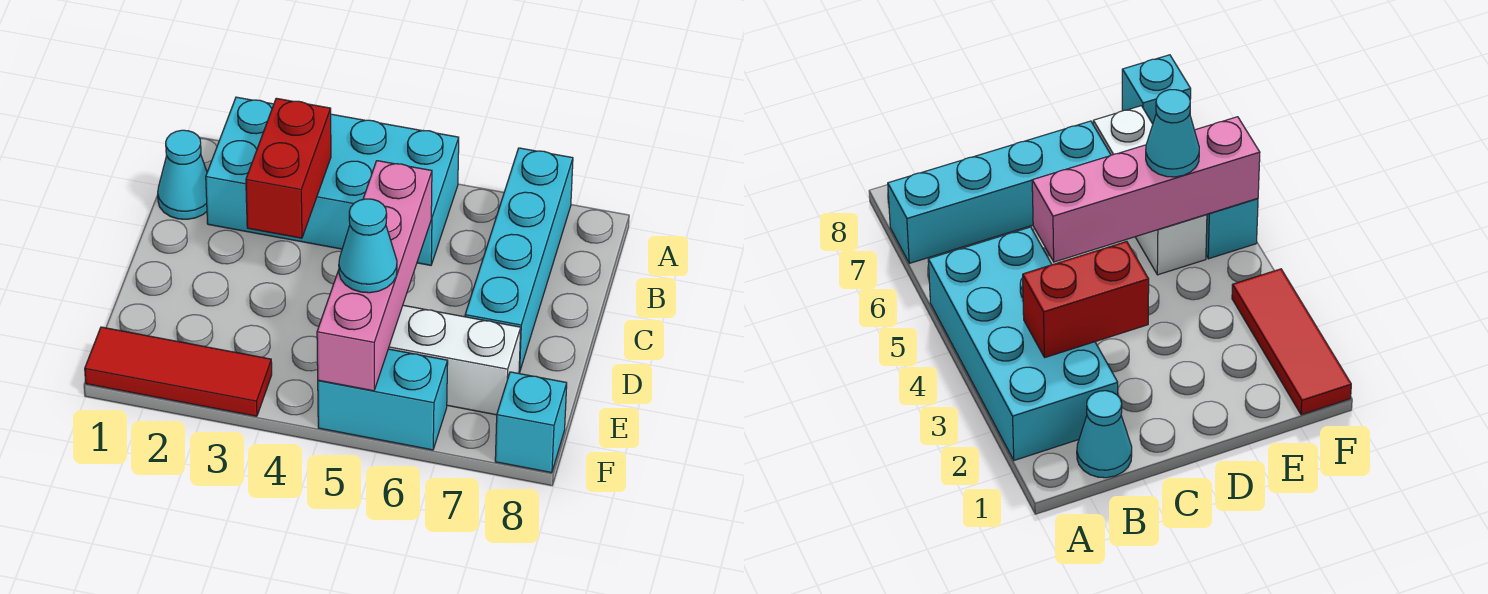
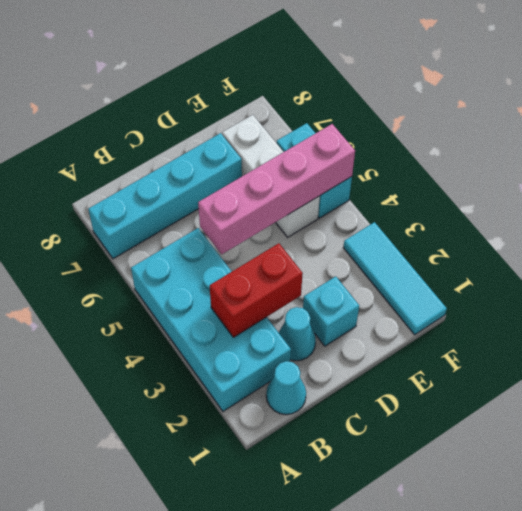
cyan 1x1 cone [339,199,397,293] -> cyan 1x1 cone moved to [278,307,316,361]
red 1x3 tile [85,327,272,416] -> cyan 1x3 tile [343,222,447,335]
cyan 1x1 brick [495,372,567,473] -> cyan 1x1 brick moved to [303,276,359,346]

